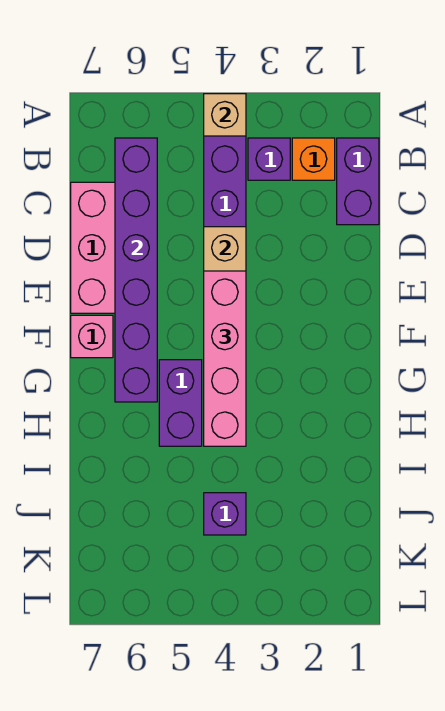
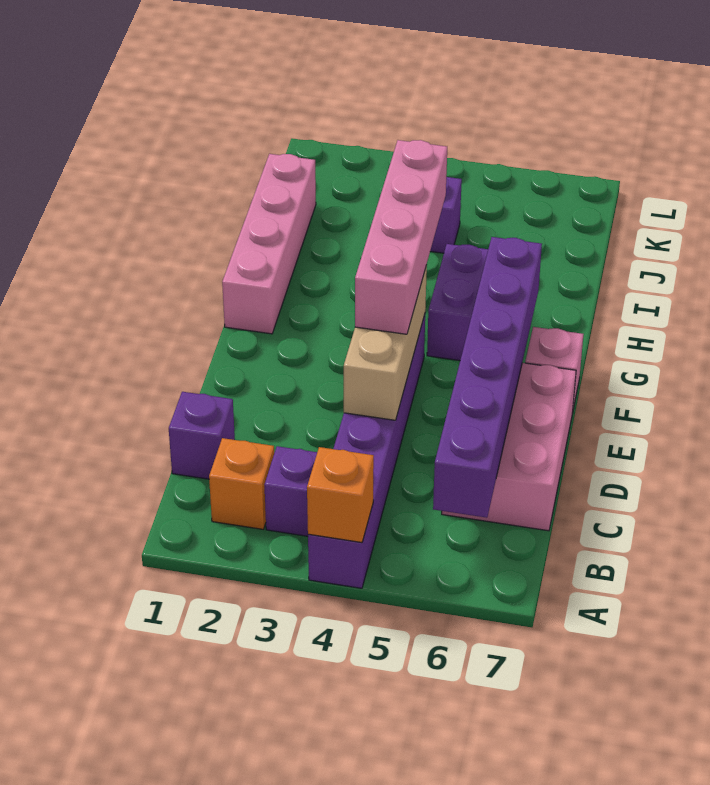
tan 1x1 brick [204,94,246,136] -> orange 1x1 brick [307,447,374,543]
purple 1x2 brick [337,138,379,225] -> purple 1x1 brick [169,392,235,479]
none -> pink 1x4 brick [222,154,316,334]

